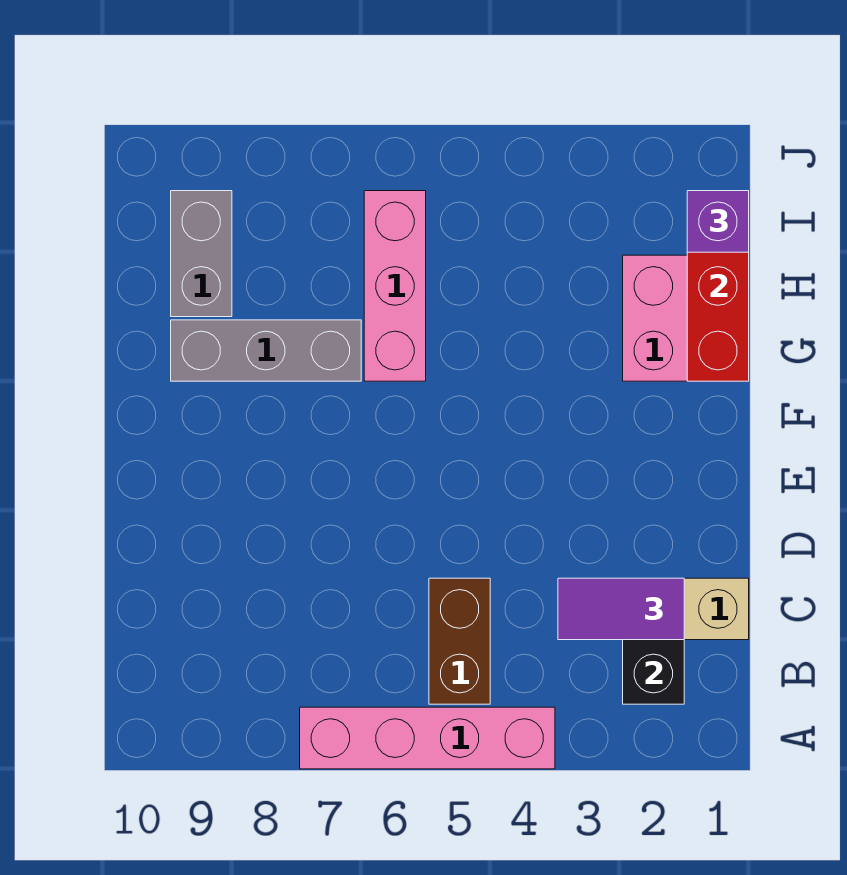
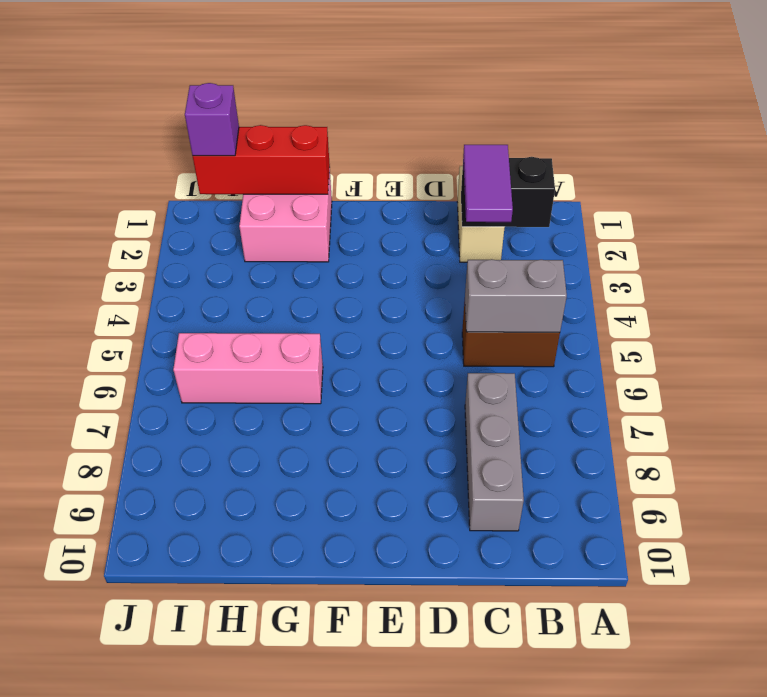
pink 1x4 brick [300,707,555,769] -> none
grey 1x3 brick [171,320,361,381] -> grey 1x3 brick moved to [465,373,524,531]
grey 1x2 brick [171,191,232,317] -> grey 1x2 brick moved to [465,259,567,332]

